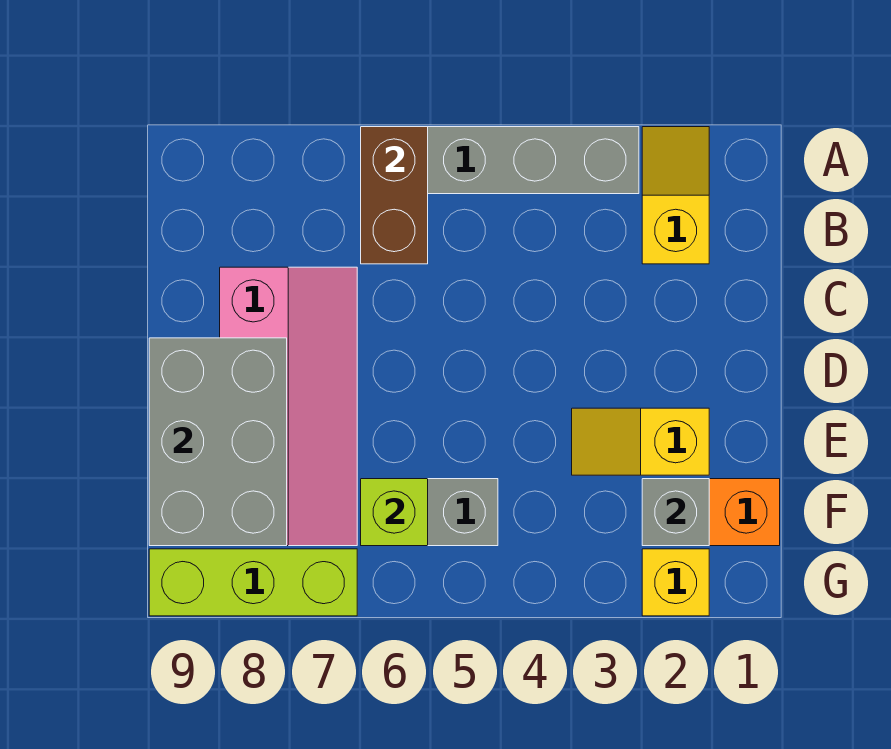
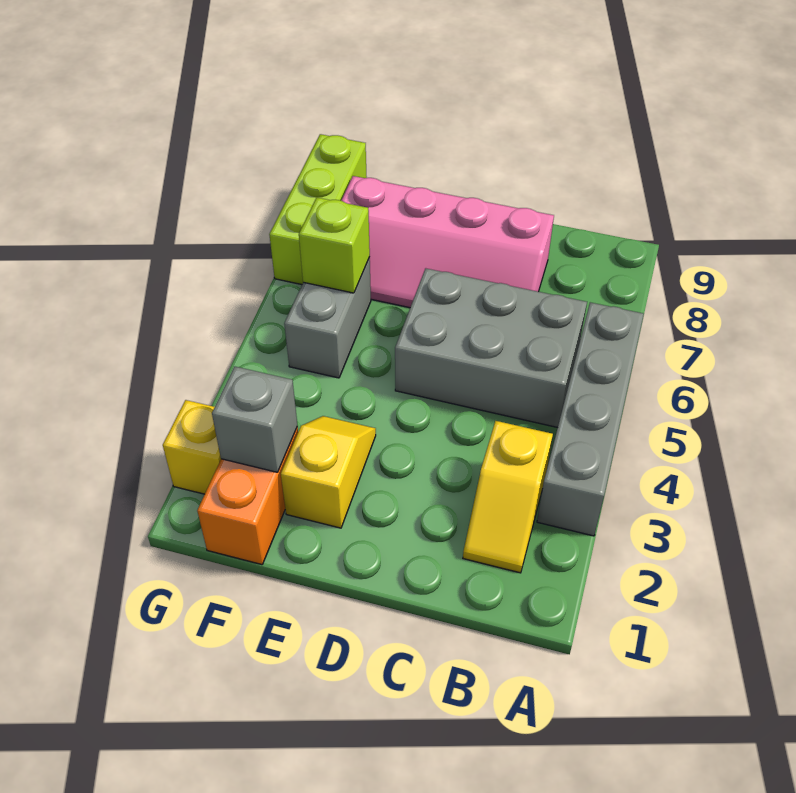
yellow 1x2 slope [642,127,709,264] -> yellow 1x2 slope turned to [463,421,553,573]
brown 1x2 brick [361,127,428,264] -> none
grey 2x3 brick [149,338,287,546] -> grey 2x3 brick moved to [395,268,587,428]

